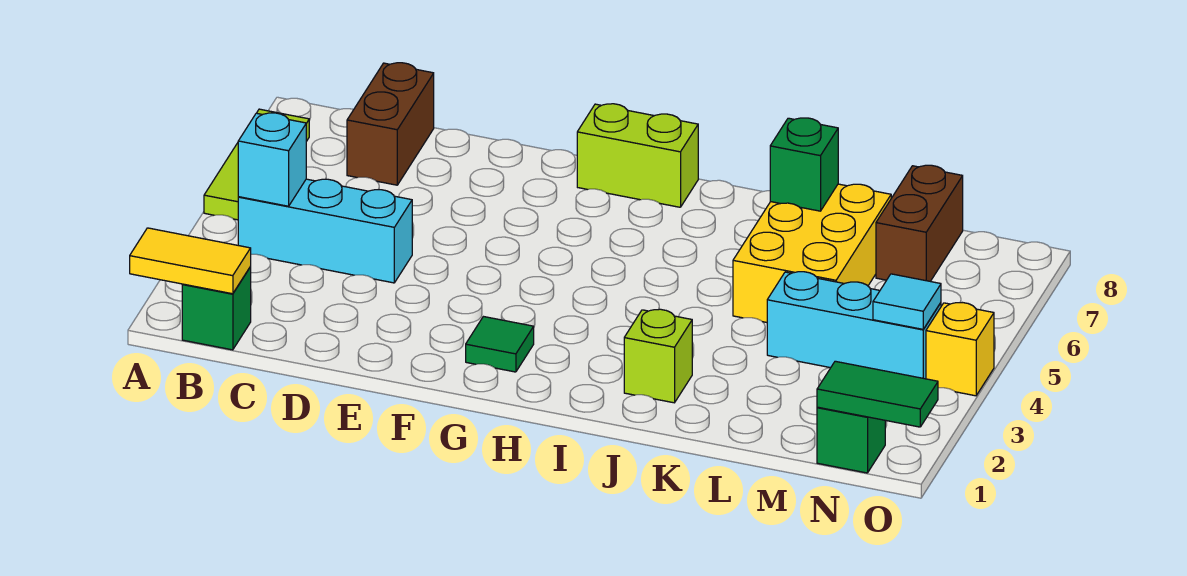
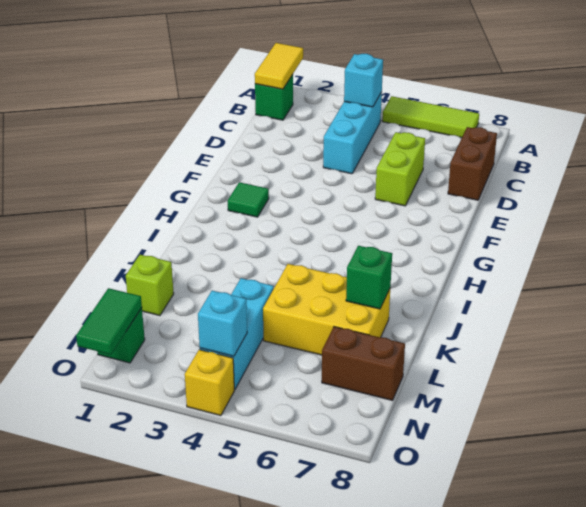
brown 1x2 brick [347,63,434,185] -> brown 1x2 brick turned to [448,127,497,200]
lime 1x2 brick [577,104,698,207] -> lime 1x2 brick moved to [375,132,425,206]
lime 1x1 brick [624,309,692,403] -> lime 1x1 brick moved to [126,255,174,316]
cyan 1x1 tile [873,274,941,329] -> cyan 1x1 brick [198,291,247,356]

